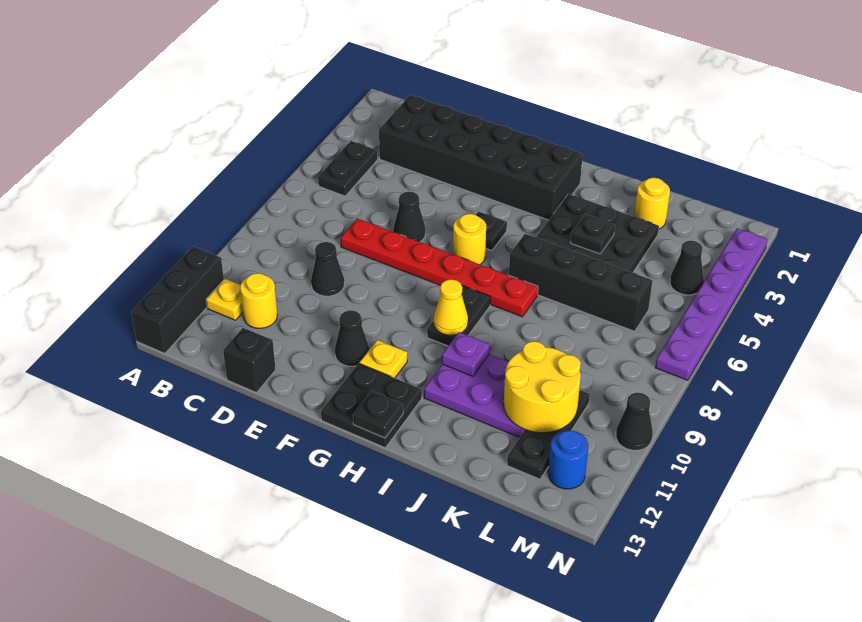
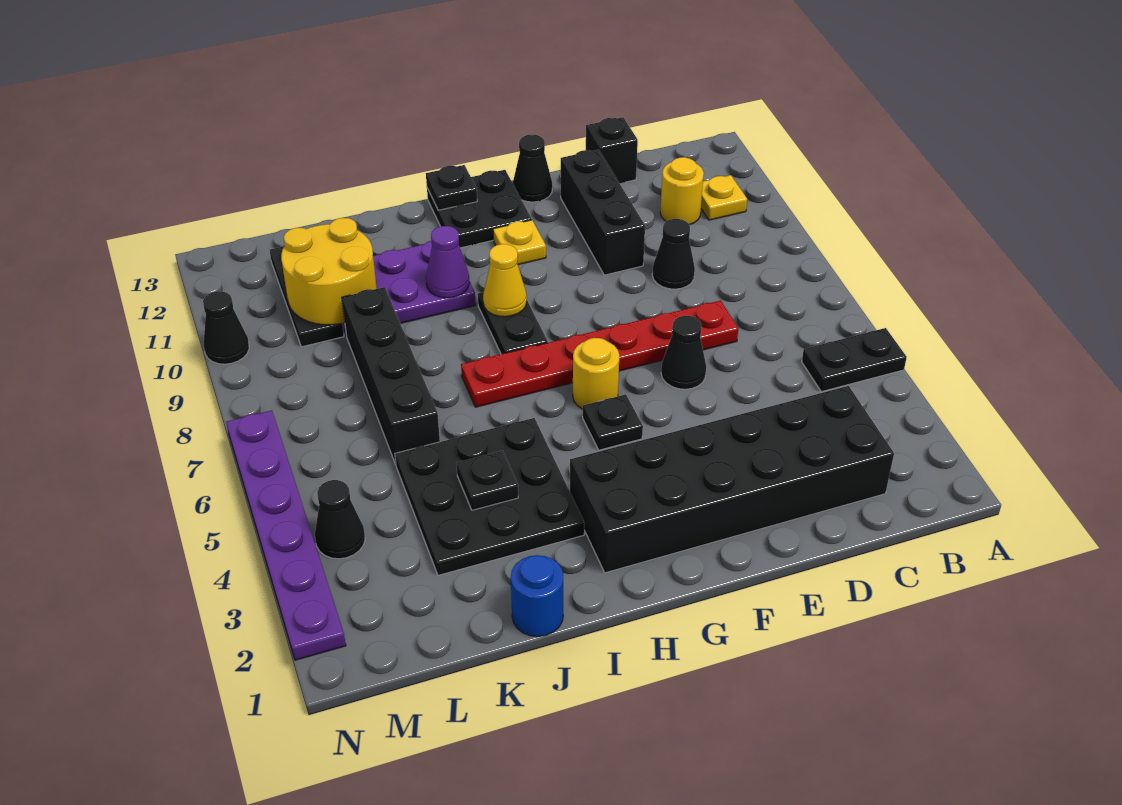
black 1x3 brick [131,247,224,353] -> black 1x3 brick moved to [561,150,645,275]
black 1x2 plate [318,141,378,196] -> black 1x2 plate turned to [802,328,907,392]
black 1x1 cone [335,310,369,366] -> black 1x1 cone moved to [513,135,552,202]
black 1x4 brick [509,234,652,331] -> black 1x4 brick turned to [342,287,440,464]
purple 1x1 plate [442,332,490,376] -> purple 1x1 cone [426,226,469,298]
yellow 1x1 round brick [634,178,670,229] -> none
blue 1x1 round brick [548,430,588,489] -> blue 1x1 round brick moved to [511,555,563,637]

